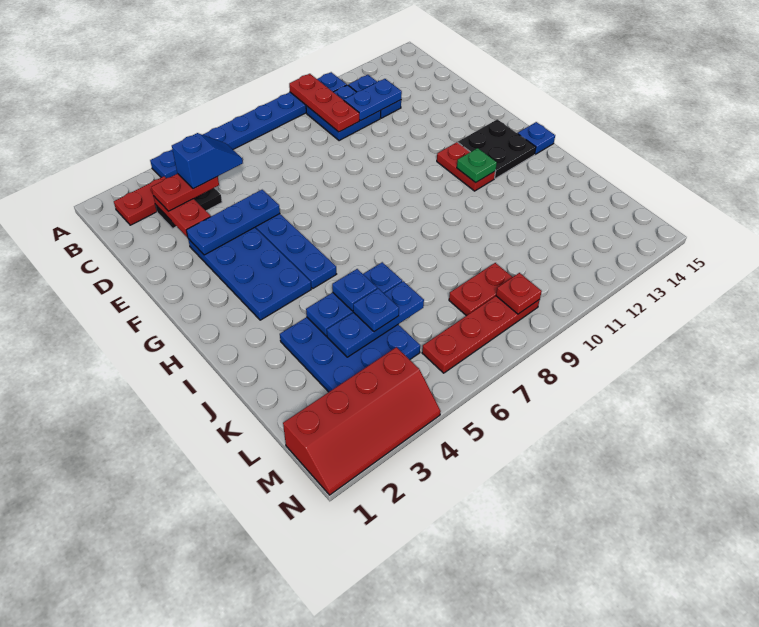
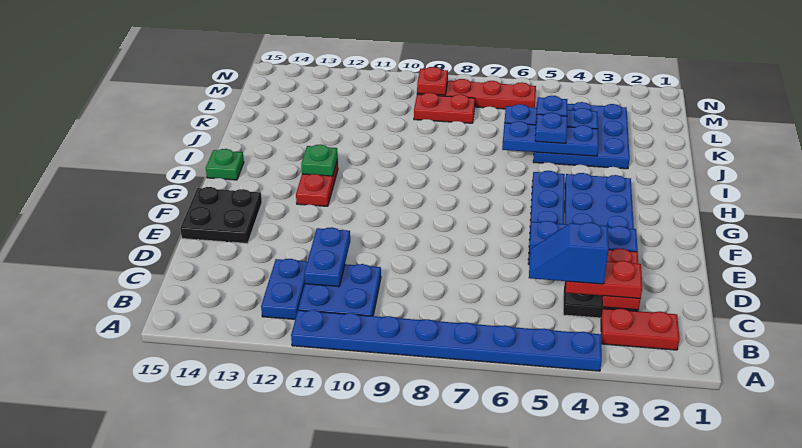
red 1x3 plate [289,74,359,132] -> none
blue 1x2 plate [344,79,402,121] -> blue 1x2 plate turned to [304,227,350,287]
black 2x2 plate [458,119,536,178] -> black 2x2 plate moved to [180,187,262,243]
blue 1x1 plate [518,122,555,154] -> green 1x1 plate [206,149,244,180]
red 2x4 slope [283,347,441,495] -> none

